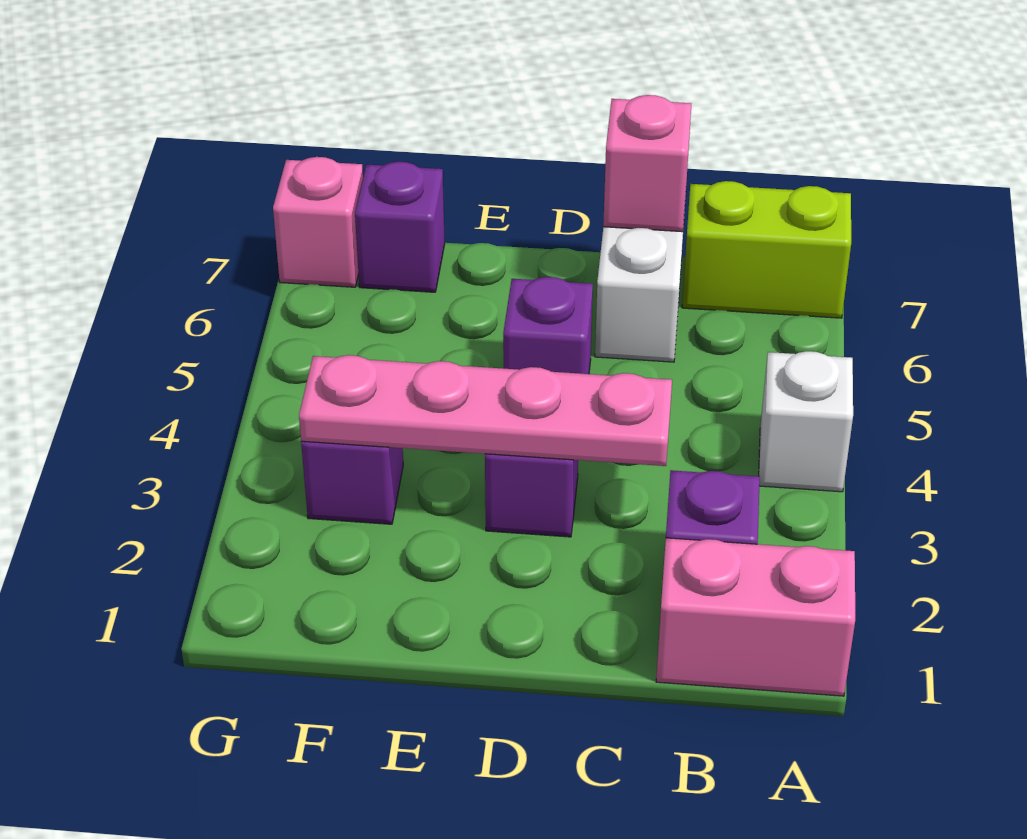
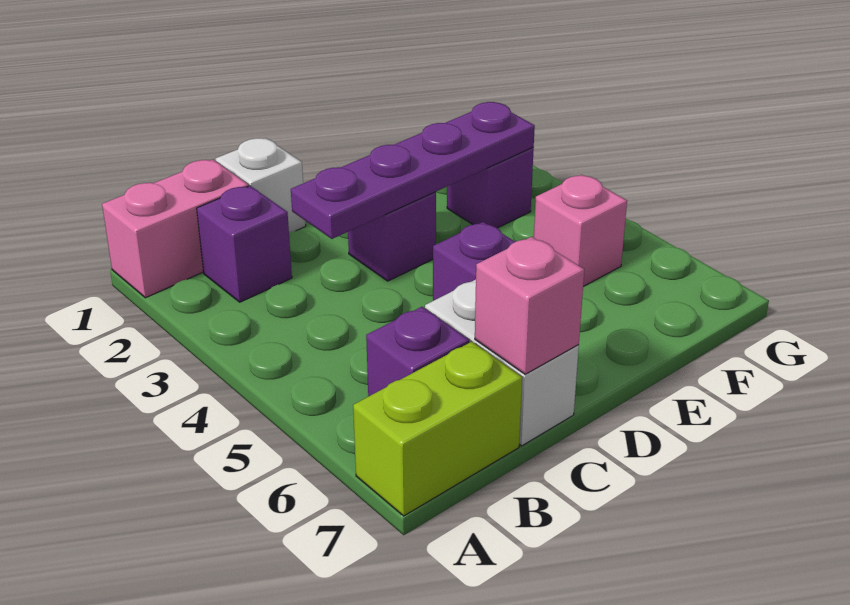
white 1x1 brick [759,351,853,492] -> white 1x1 brick moved to [215,138,306,233]
pink 1x4 plate [299,355,672,466] -> purple 1x4 plate [291,102,535,239]
purple 1x1 brick [355,162,445,292] -> purple 1x1 brick moved to [366,307,469,396]
pink 1x1 brick [273,157,363,287] -> pink 1x1 brick moved to [534,175,627,286]

